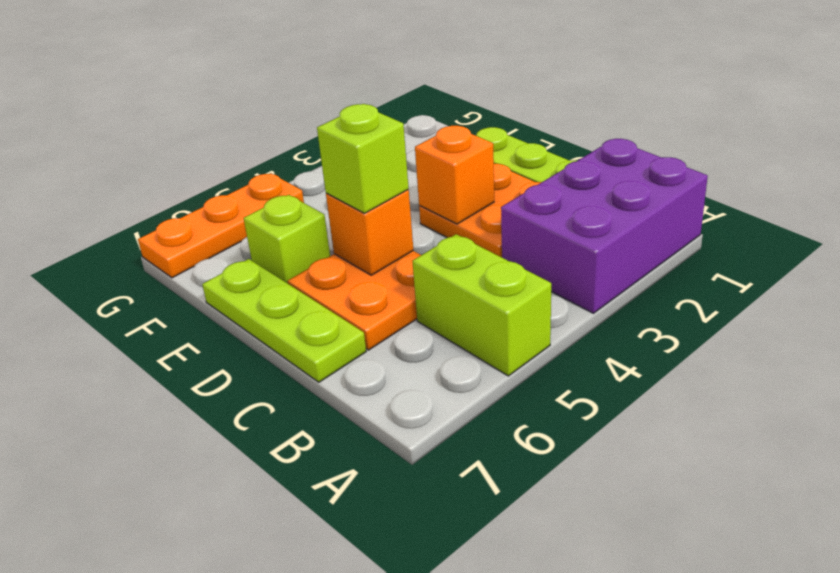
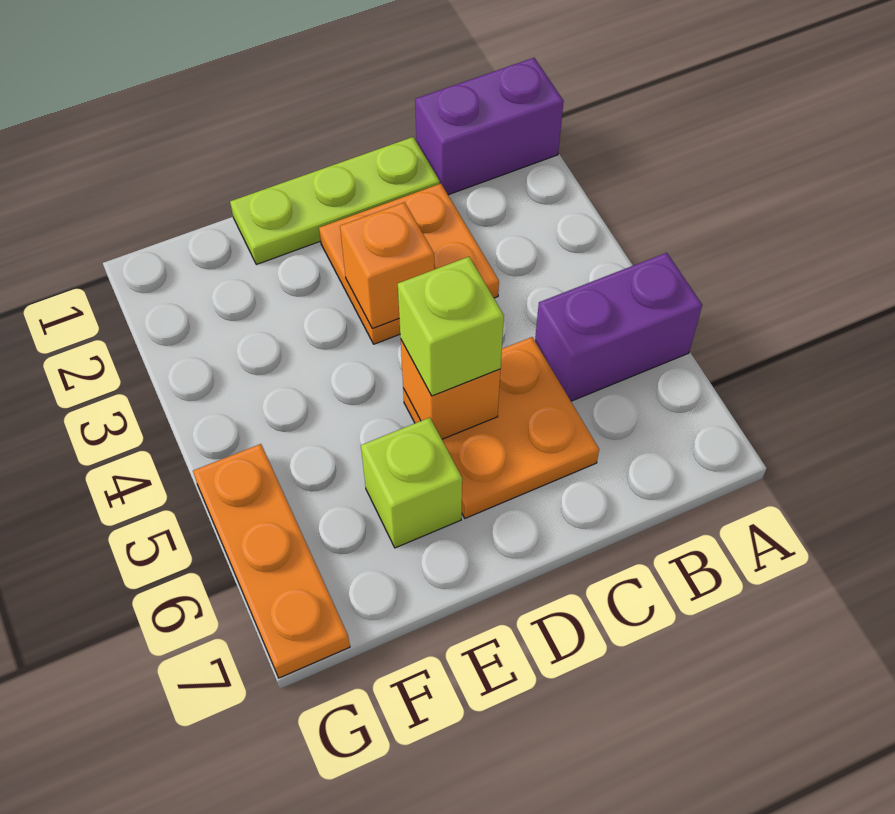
purple 2x3 brick [501,139,708,313] -> purple 1x2 brick [415,58,564,195]
lime 1x2 brick [413,234,551,376] -> purple 1x2 brick [535,253,702,401]
lime 1x3 plate [202,259,366,382] -> none

